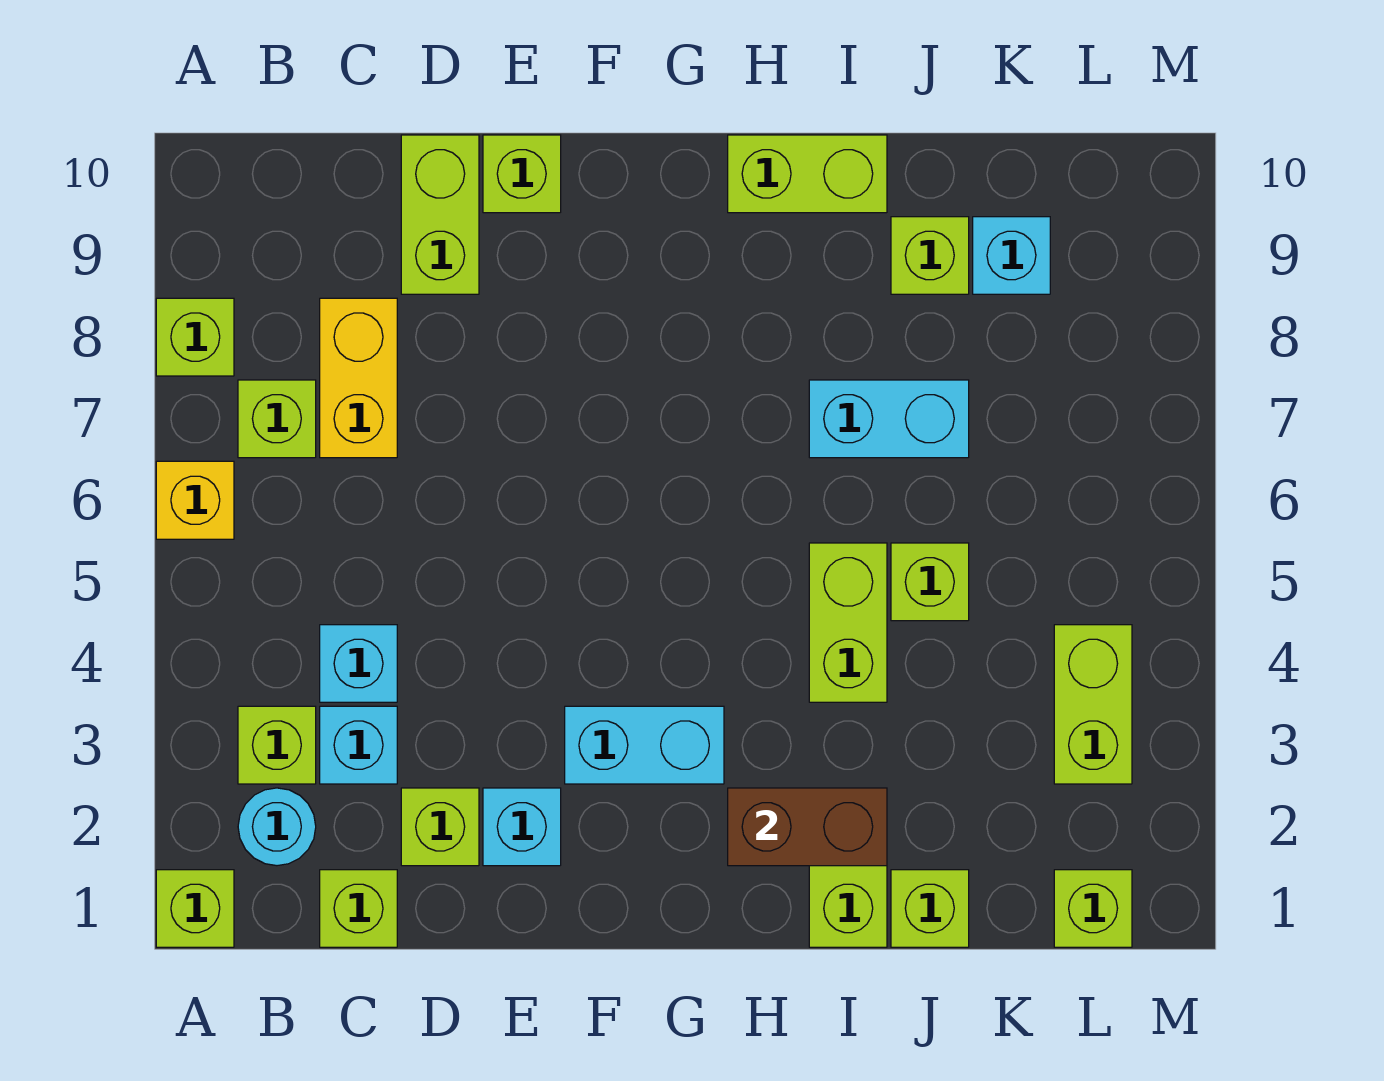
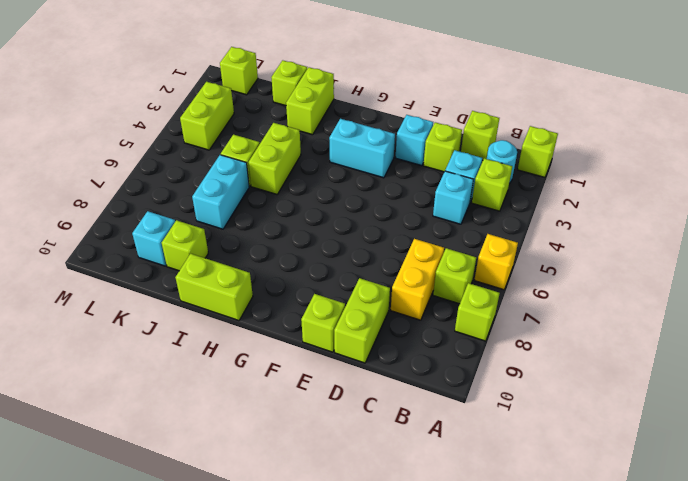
brown 1x2 brick [728,788,887,866] -> none
cyan 1x2 brick [809,380,969,458] -> cyan 1x2 brick turned to [192,155,249,229]

